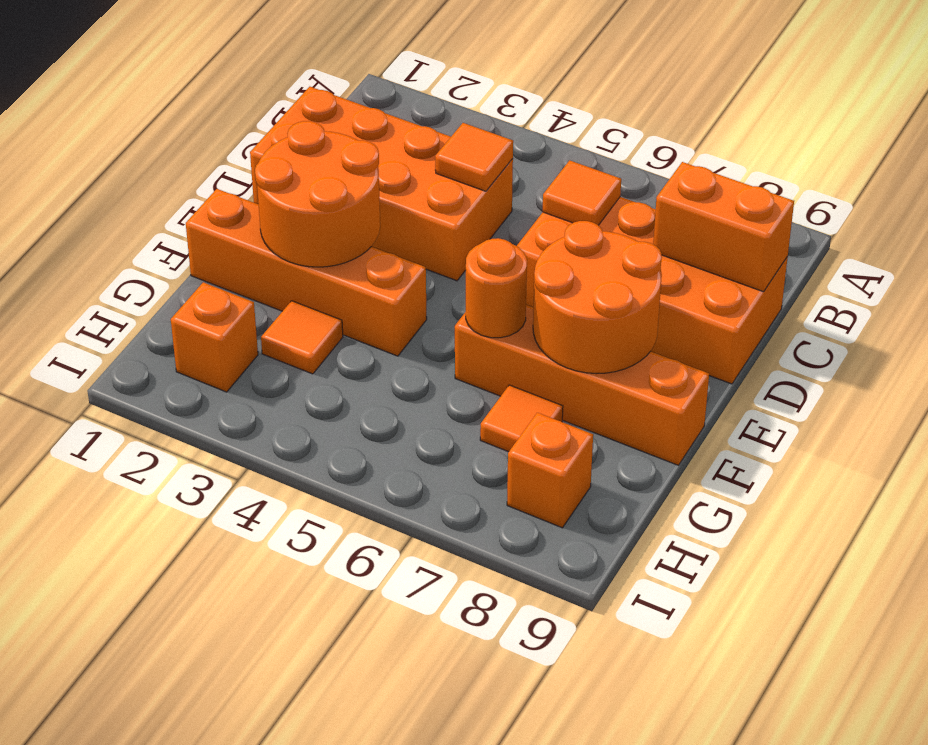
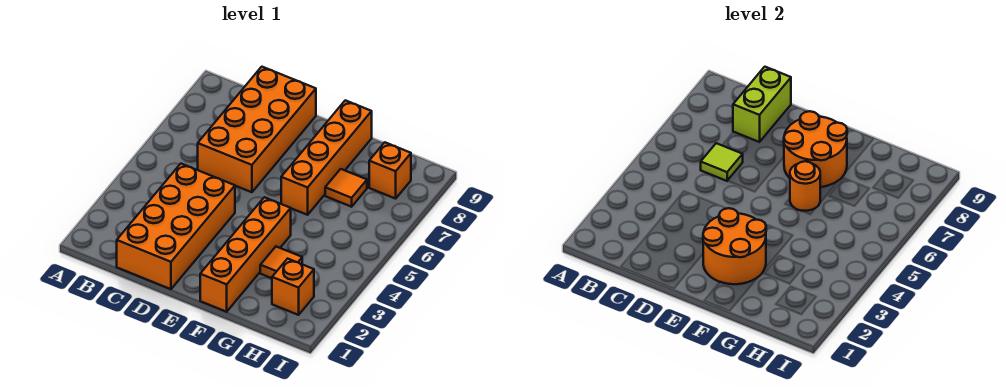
orange 1x1 tile [435,123,513,191] -> none
orange 1x1 tile [543,160,621,225] -> lime 1x1 tile [701,143,743,181]
orange 1x2 brick [653,162,794,292] -> lime 1x2 brick [733,67,791,142]

